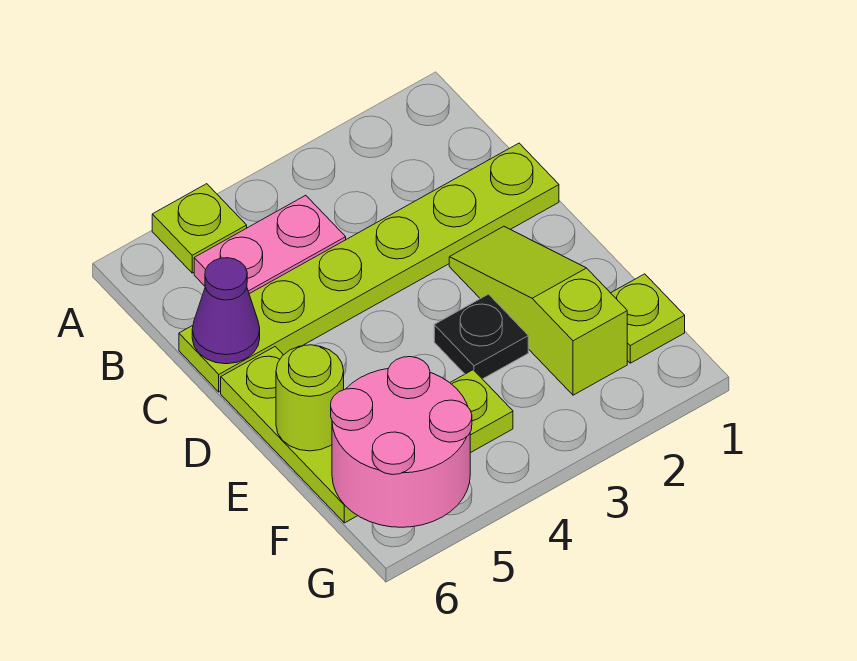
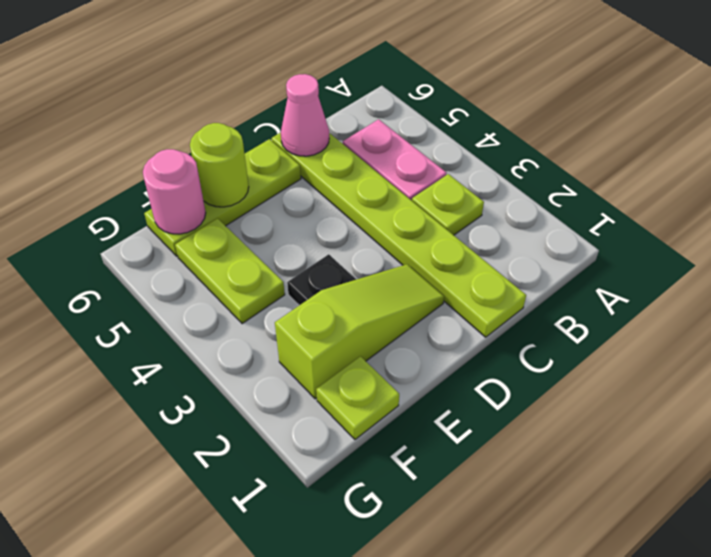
lime 1x1 plate [152,184,247,273] -> lime 1x1 plate moved to [412,174,484,235]
purple 1x1 cone [192,258,260,364] -> pink 1x1 cone [281,74,329,156]
pink 2x2 round brick [331,357,472,527] -> pink 1x1 round brick [143,149,206,234]

